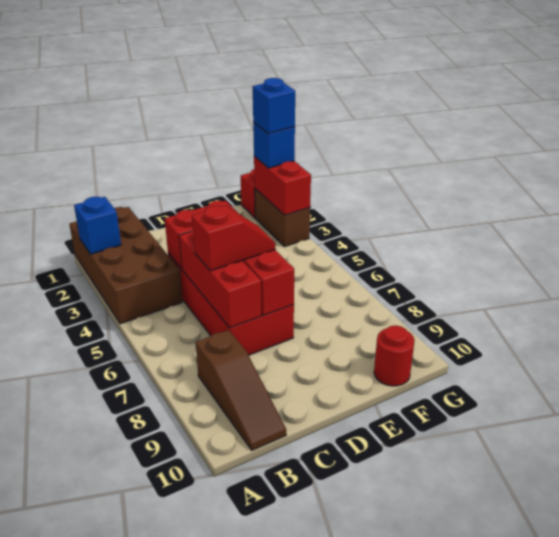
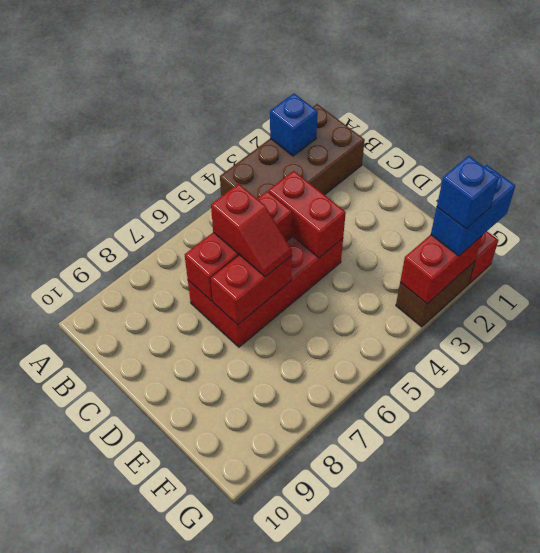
brown 1x3 slope [196,330,286,450] -> none
red 1x1 round brick [374,325,415,386] -> none
blue 1x1 brick [253,122,295,168] -> blue 1x2 brick [431,165,516,256]

